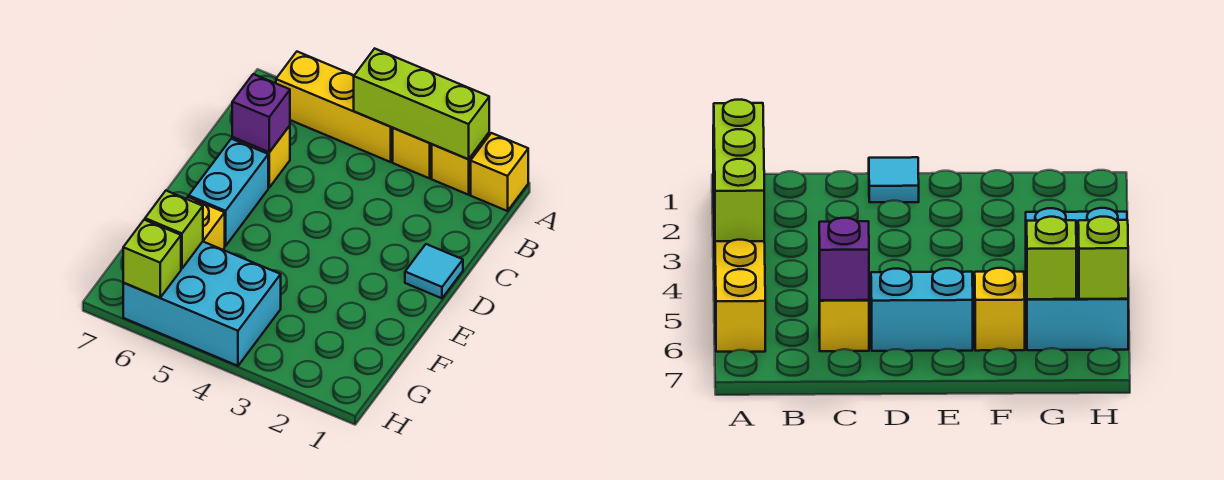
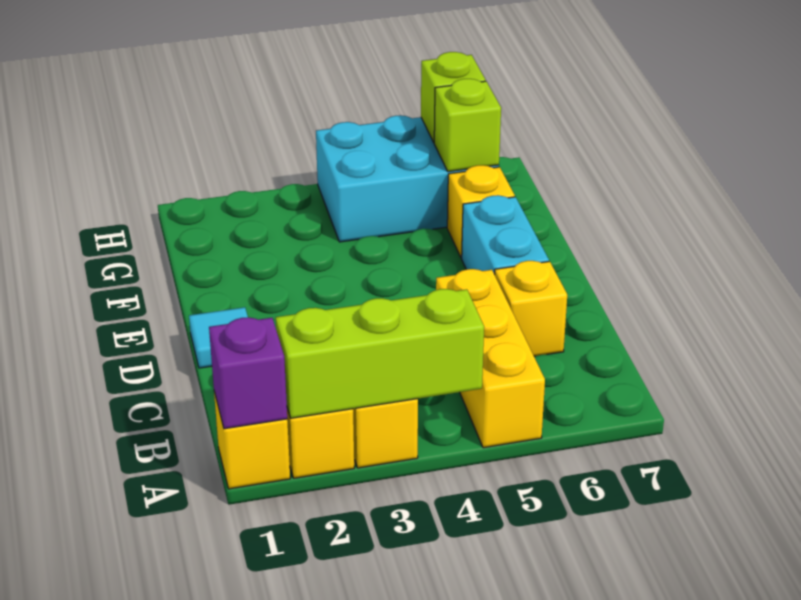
yellow 1x3 brick [276,52,393,162] -> yellow 1x3 brick turned to [436,269,545,448]
purple 1x1 brick [232,74,290,152] -> purple 1x1 brick moved to [209,317,287,429]

